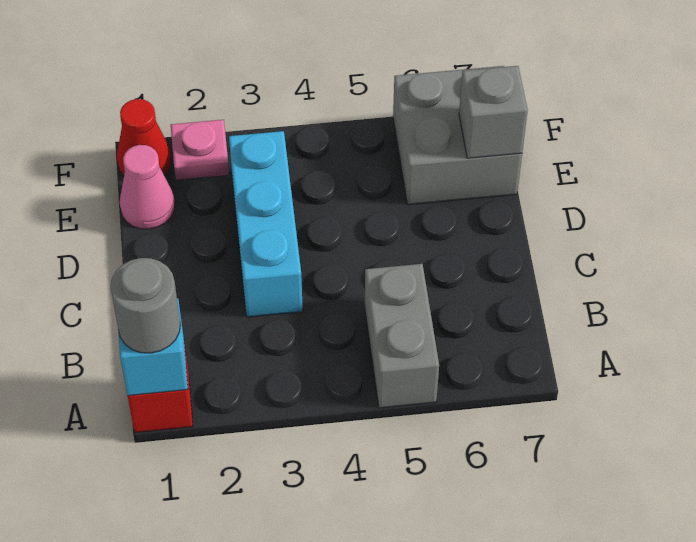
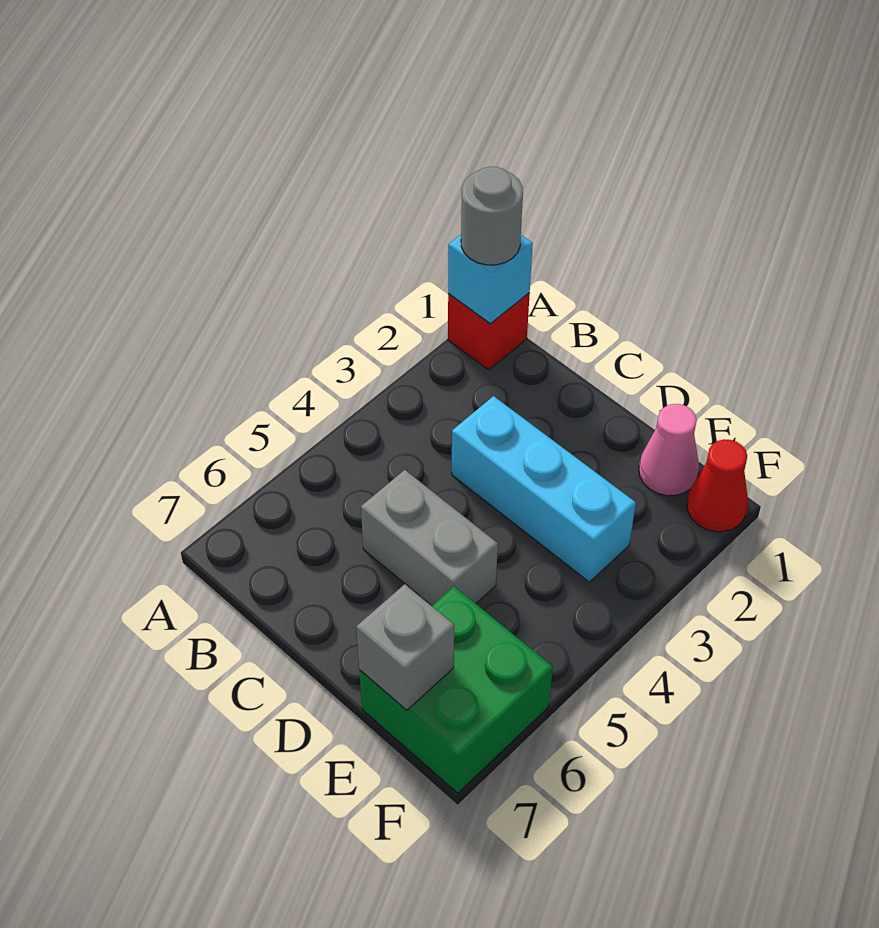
grey 1x2 brick [365,264,439,408] -> grey 1x2 brick moved to [361,470,498,606]
grey 2x2 brick [393,66,522,205] -> green 2x2 brick [359,586,553,793]
pink 1x1 plate [171,120,229,180] -> none

